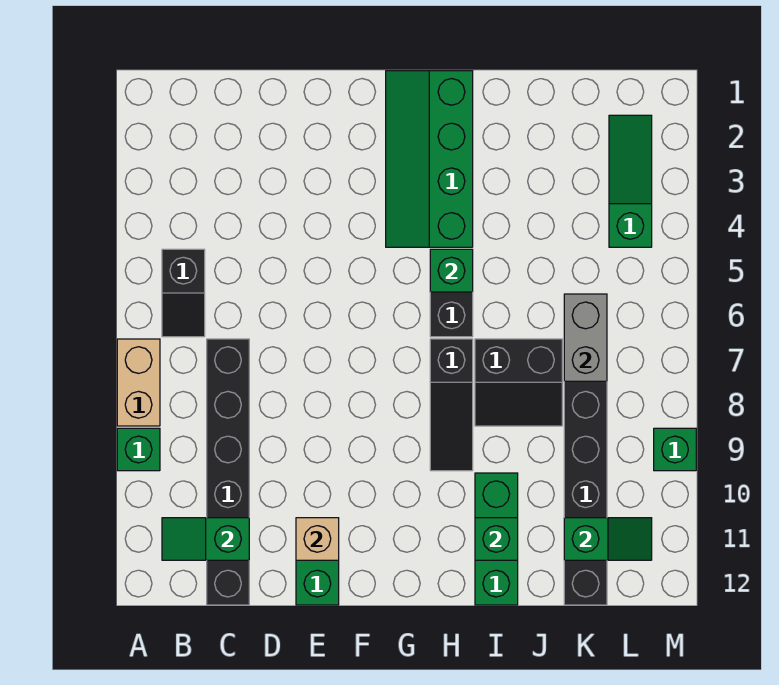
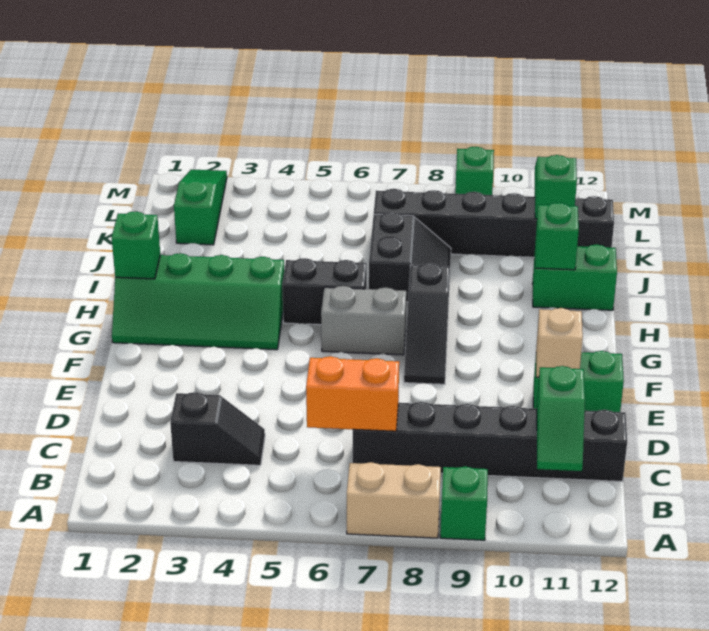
black 1x2 slope [162,249,205,337] -> black 1x2 slope moved to [170,392,265,465]
none -> orange 1x2 brick [306,356,399,431]
green 1x1 brick [430,249,473,292] -> green 1x1 brick moved to [111,211,160,279]
black 1x3 slope [430,339,473,471] -> black 1x3 slope turned to [404,263,450,384]
green 1x3 brick [475,473,518,605] -> green 1x2 brick [532,244,617,310]
grey 1x2 brick [564,294,607,381] -> grey 1x2 brick moved to [321,286,406,355]
green 1x3 slope [609,115,652,247] -> green 1x3 slope turned to [174,169,227,245]

